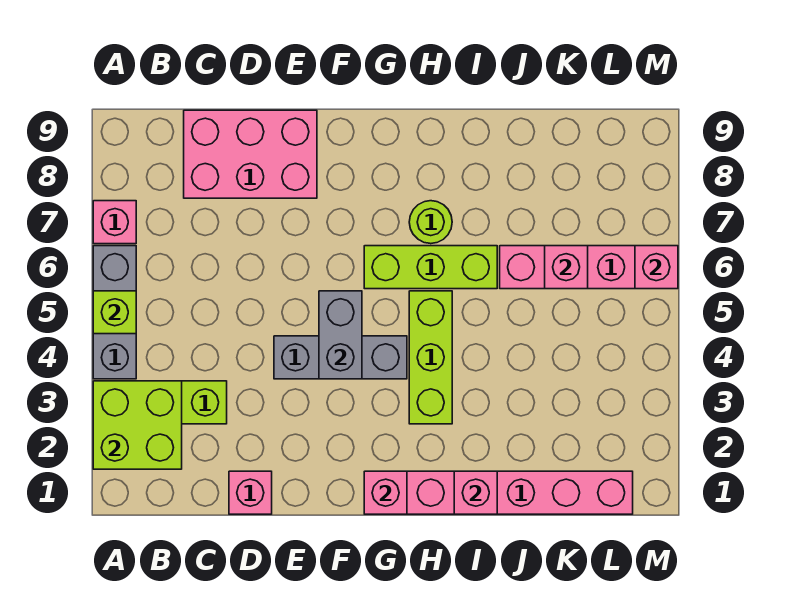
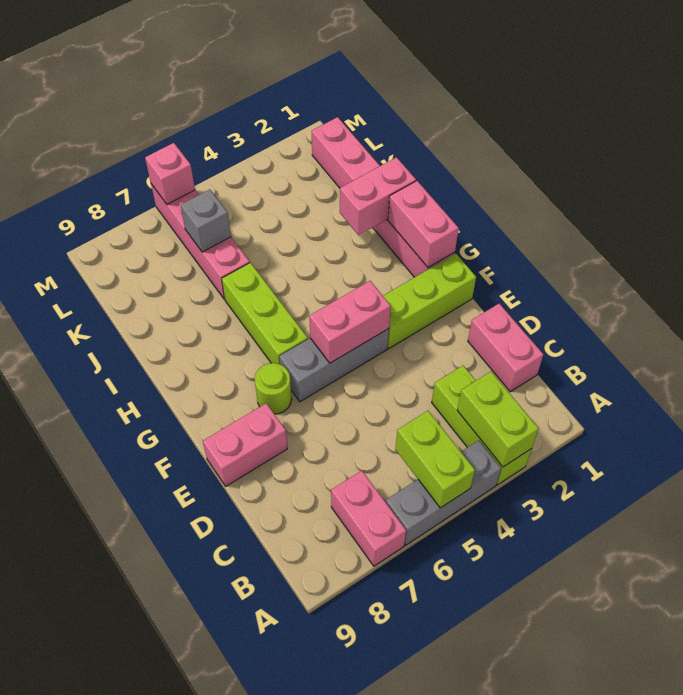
lime 2x2 brick [93,381,182,469] -> lime 1x2 brick [457,372,539,467]
lime 1x1 brick [93,291,136,334] -> lime 1x2 brick [395,411,475,508]
pink 1x1 brick [93,201,136,244] -> pink 1x2 brick [331,471,406,566]
pink 2x3 brick [184,110,317,198] -> pink 1x2 brick [203,404,287,486]
pink 1x1 brick [229,471,272,514] -> pink 1x2 brick [468,304,543,392]
grey 1x3 brick [274,336,407,379] -> grey 1x3 brick turned to [279,329,389,402]
grey 1x2 brick [319,291,362,379] -> pink 1x2 brick [309,281,391,363]
pink 1x1 brick [364,471,407,514] -> pink 1x2 brick [388,181,459,267]
lime 1x3 brick [409,291,452,424] -> lime 1x3 brick moved to [383,254,476,348]
lime 1x1 round brick [409,201,452,244] -> lime 1x1 round brick moved to [255,363,292,414]
pink 1x1 brick [454,471,497,514] -> pink 1x2 brick [340,157,416,235]
pink 1x1 brick [545,246,588,289] -> grey 1x1 brick [181,189,231,252]

